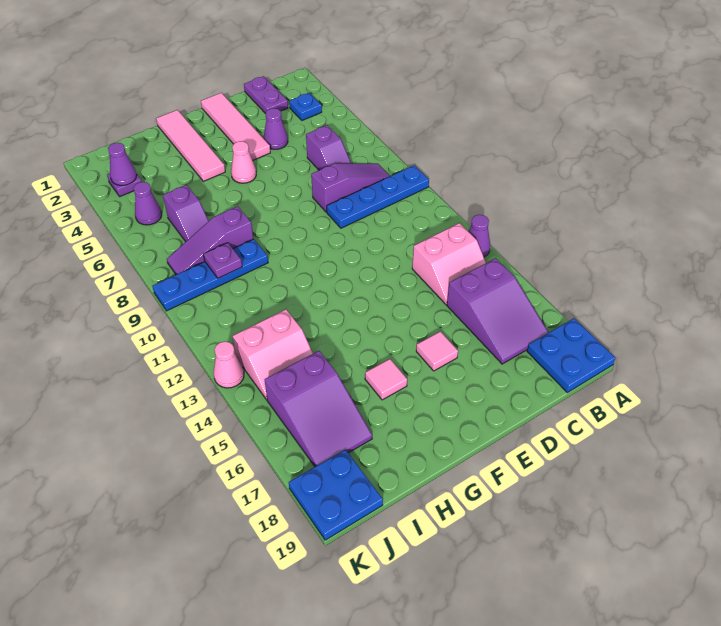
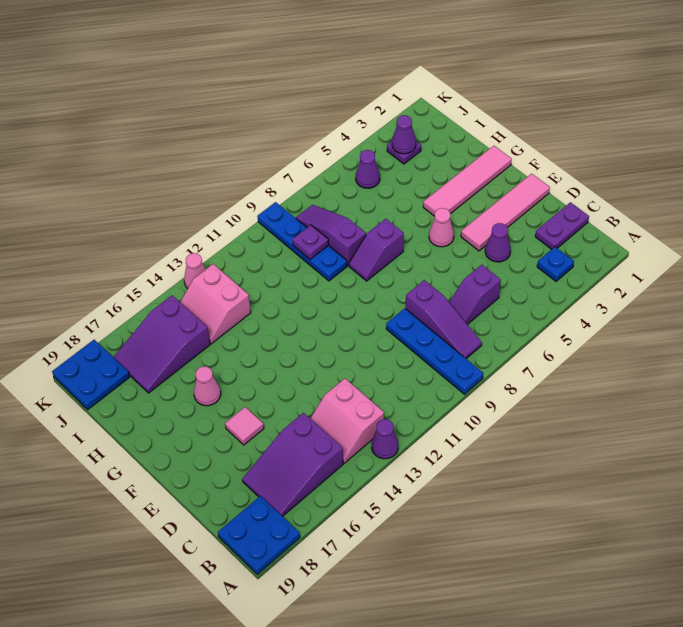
pink 1x1 tile [365,359,407,400] -> pink 1x1 cone [194,367,221,406]
purple 1x2 slope [163,185,208,242] -> purple 1x2 slope moved to [349,219,404,281]

